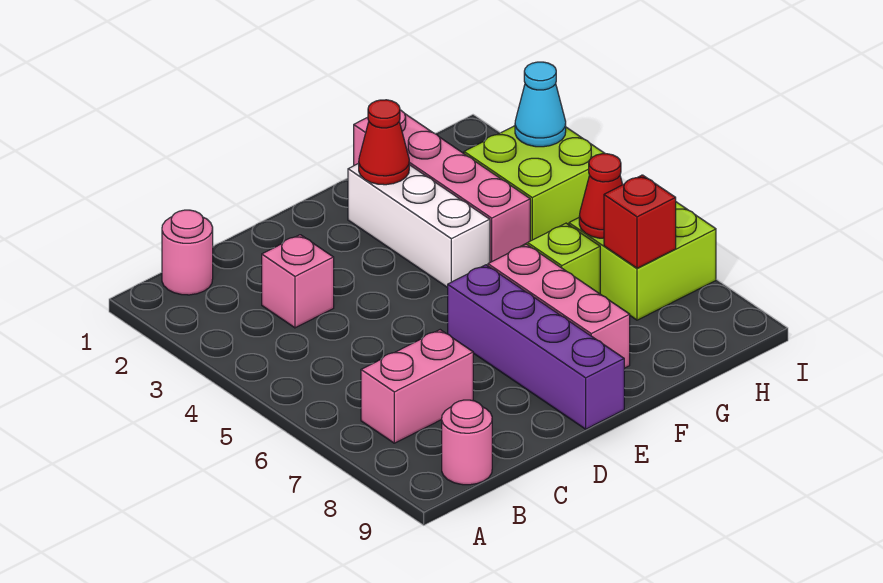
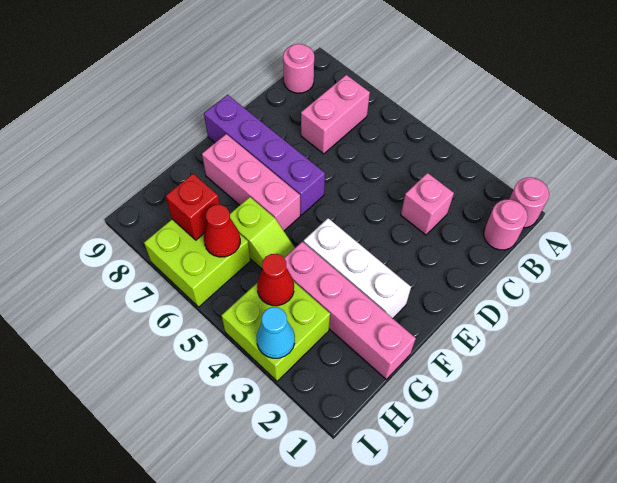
none -> pink 1x1 round brick [509,177,549,228]
red 1x1 cone [359,100,409,185] -> red 1x1 cone moved to [257,254,294,306]

